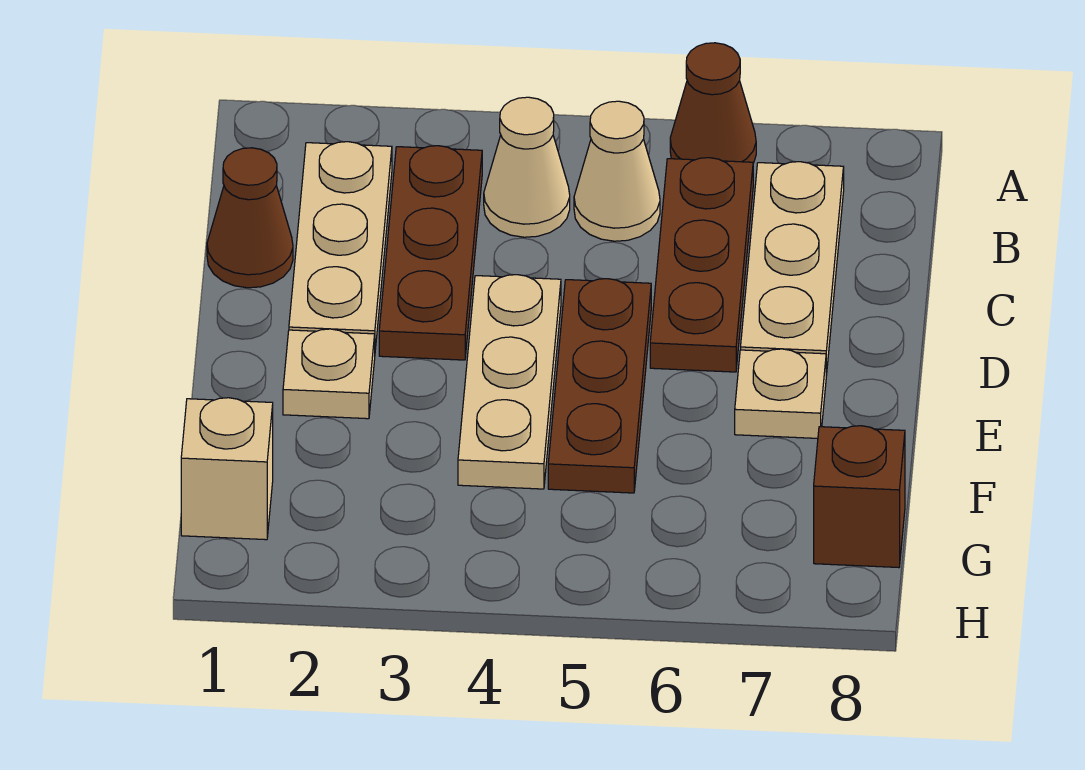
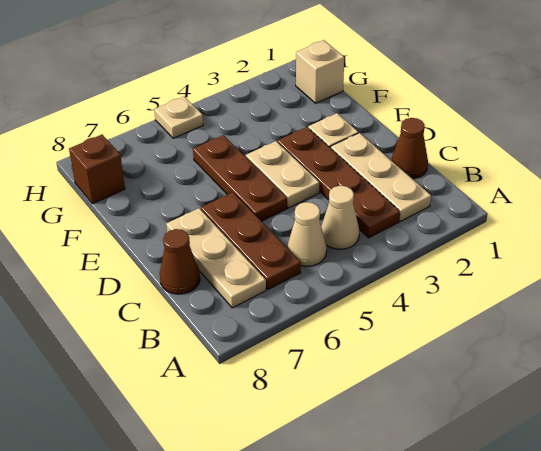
brown 1x1 cone [670,43,756,163] -> brown 1x1 cone moved to [160,229,200,294]
brown 1x3 plate [379,146,482,360] -> brown 1x4 plate [277,127,400,238]
tan 1x3 plate [458,275,561,489] -> tan 1x2 plate [246,141,319,208]
tan 1x1 plate [735,349,826,438] -> tan 1x1 plate moved to [154,97,203,138]

